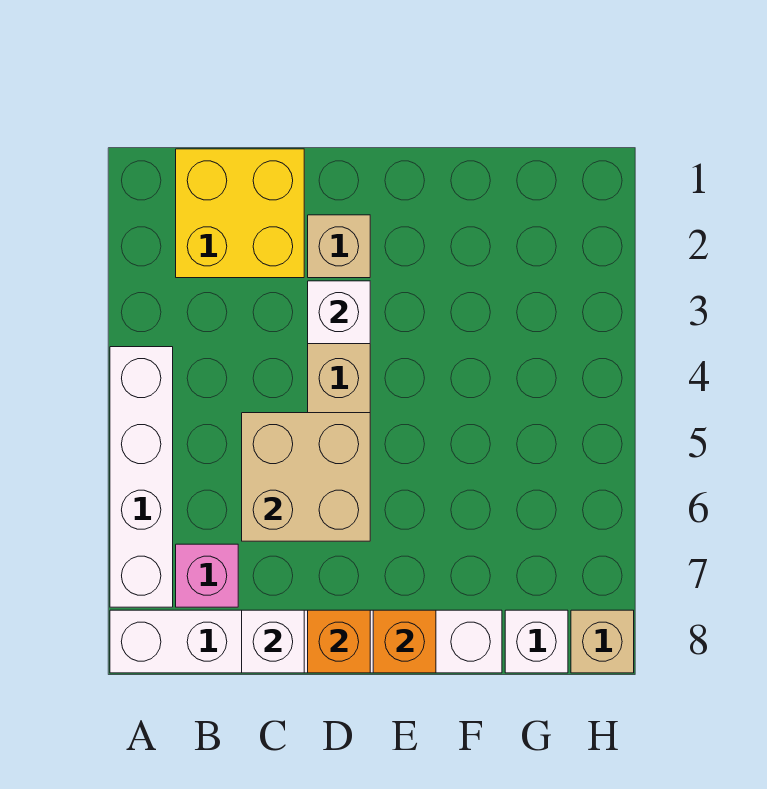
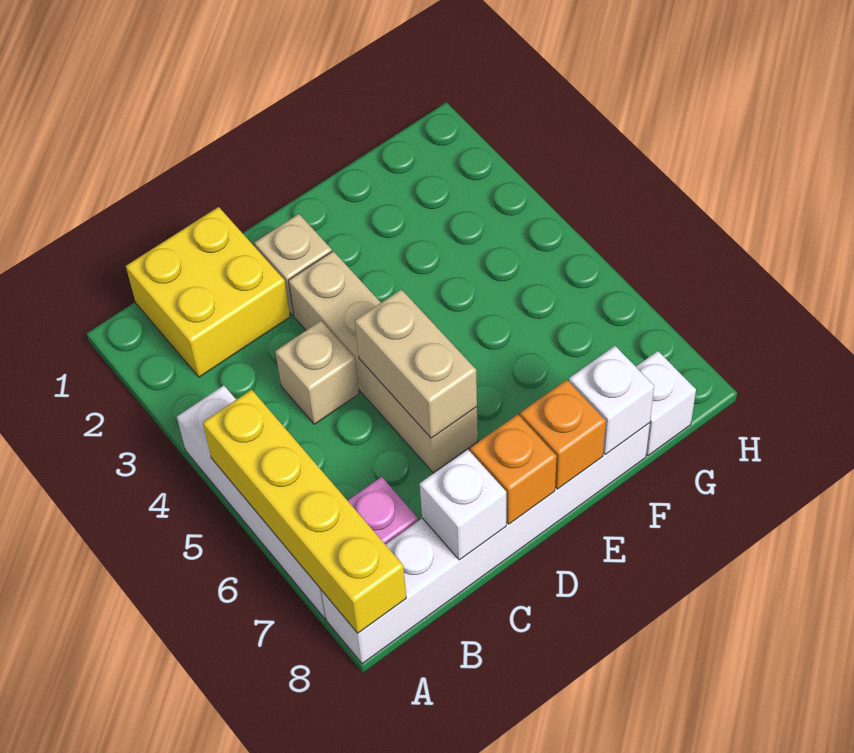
none -> yellow 1x4 brick [203,390,406,633]
tan 2x2 brick [242,413,370,541] -> tan 1x2 brick [355,289,477,438]
white 1x1 brick [308,281,370,344] -> white 1x1 brick moved to [569,346,654,455]
tan 1x1 brick [571,610,634,673] -> tan 1x1 brick moved to [275,321,359,424]

